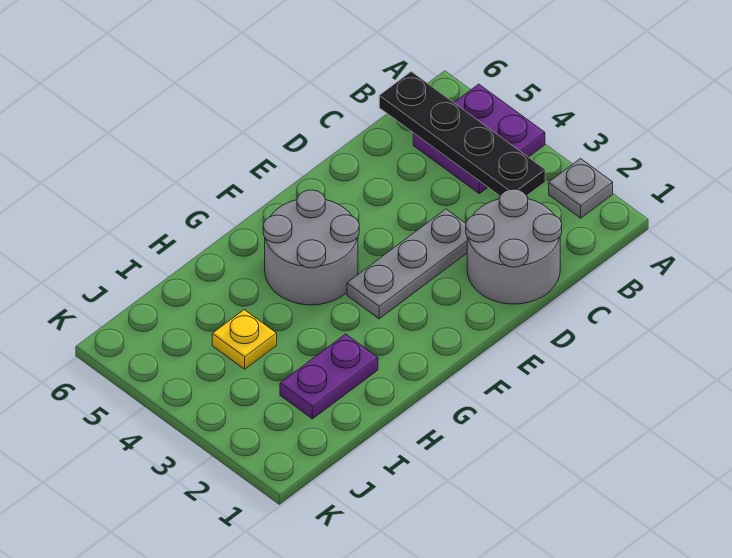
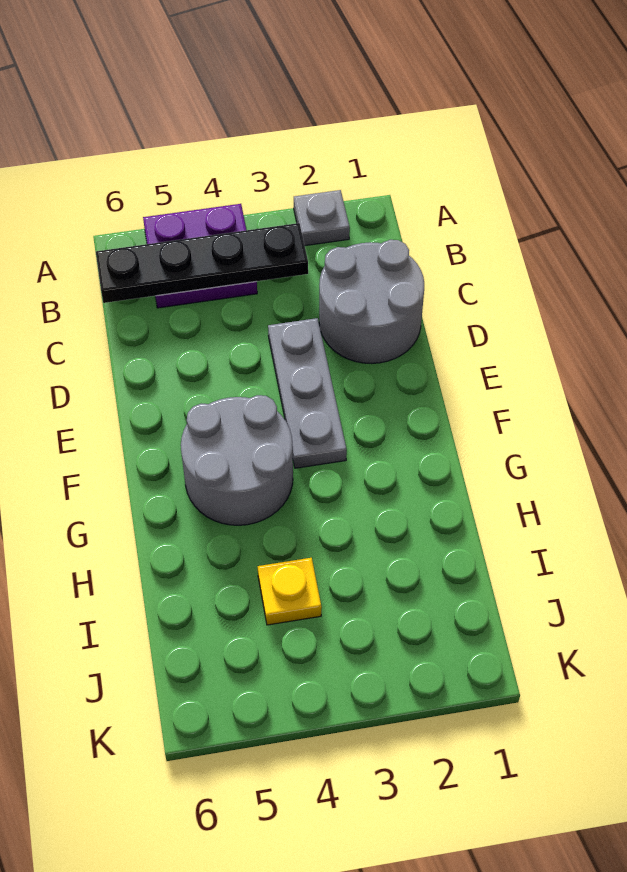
purple 1x2 plate [280,334,378,419] -> none

